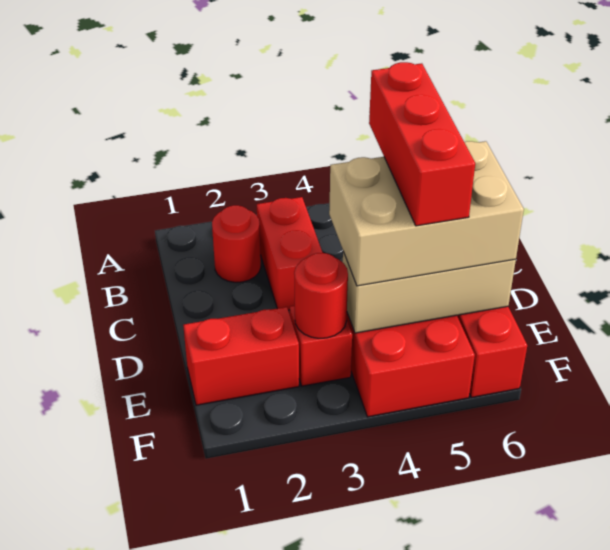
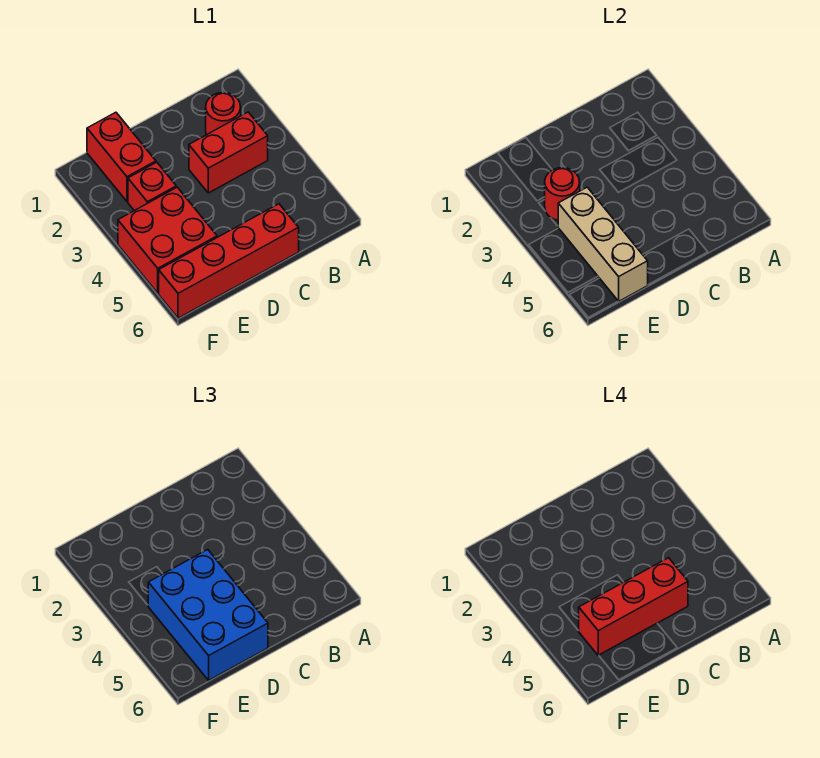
tan 2x3 brick [329,141,524,286] -> blue 2x3 brick [148,549,268,680]

